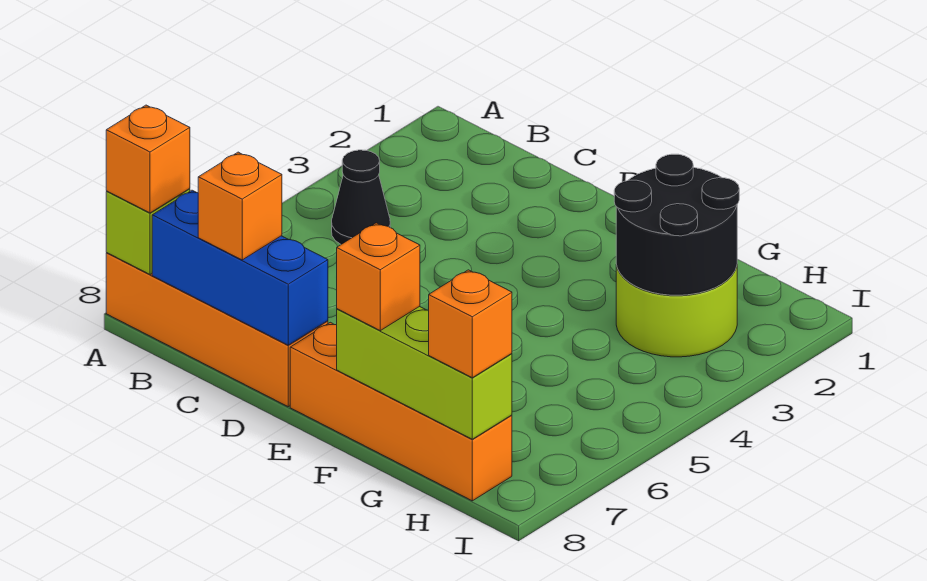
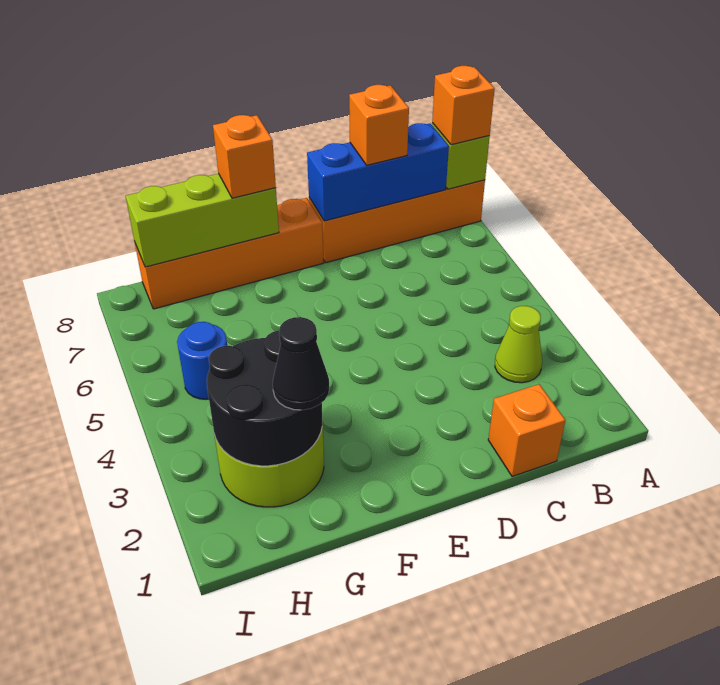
none -> lime 1x1 cone [495,306,542,383]
black 1x1 cone [332,150,390,244] -> black 1x1 cone moved to [273,317,329,410]
none -> blue 1x1 round brick [177,322,227,399]
orange 1x1 brick [429,270,512,378] -> orange 1x1 brick moved to [488,384,565,477]

